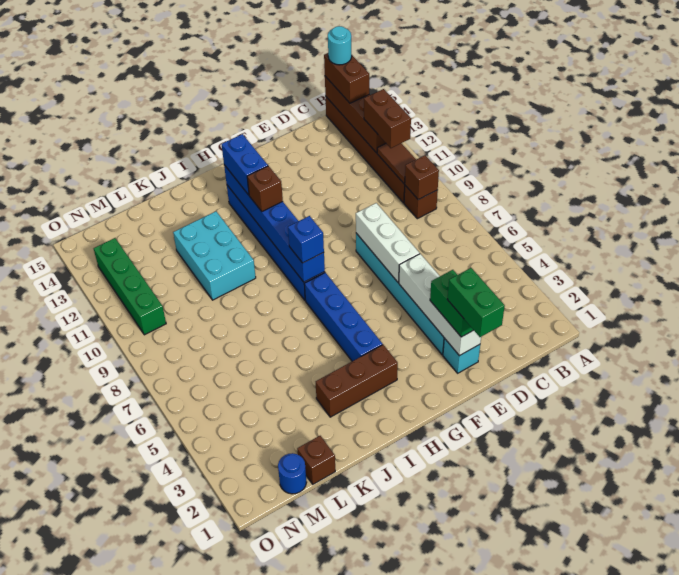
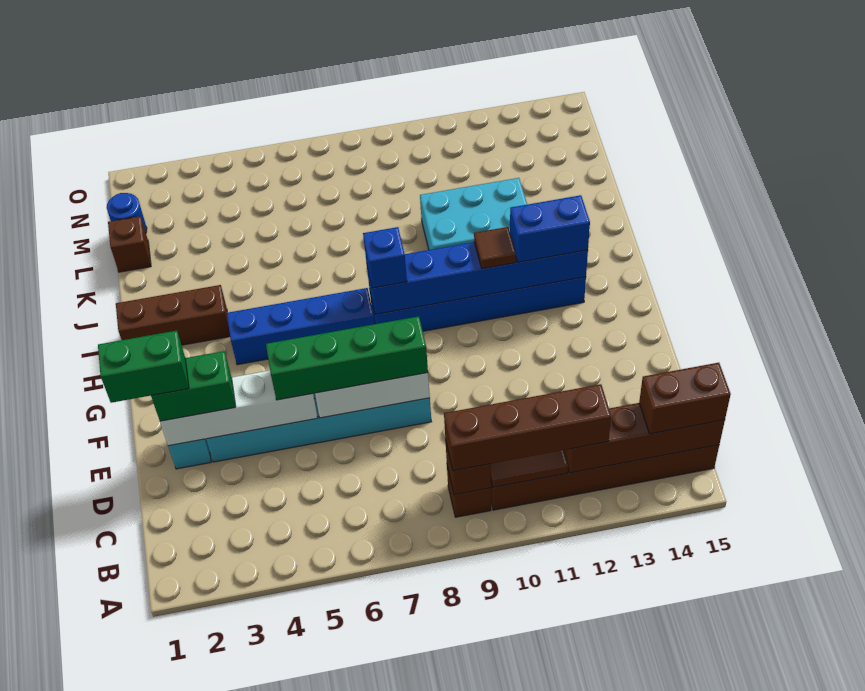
brown 1x2 brick [364,89,411,148] -> brown 1x4 brick [444,384,611,471]
cyan 1x1 round brick [328,26,352,65] -> none
brown 1x3 brick [316,345,398,417] -> brown 1x3 brick turned to [116,285,230,345]
brown 1x1 brick [247,166,283,211] -> brown 1x1 tile [474,227,516,269]
green 1x4 brick [94,238,166,335] -> green 1x4 brick moved to [266,316,428,400]

